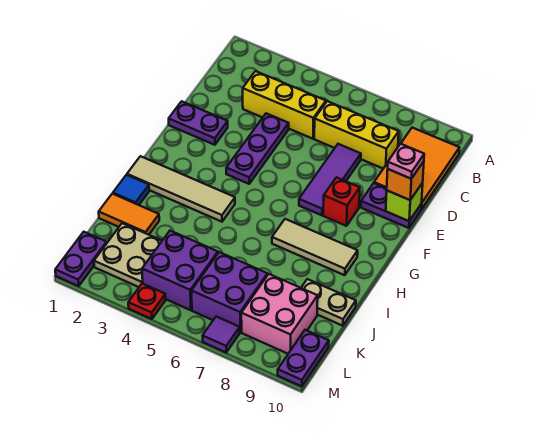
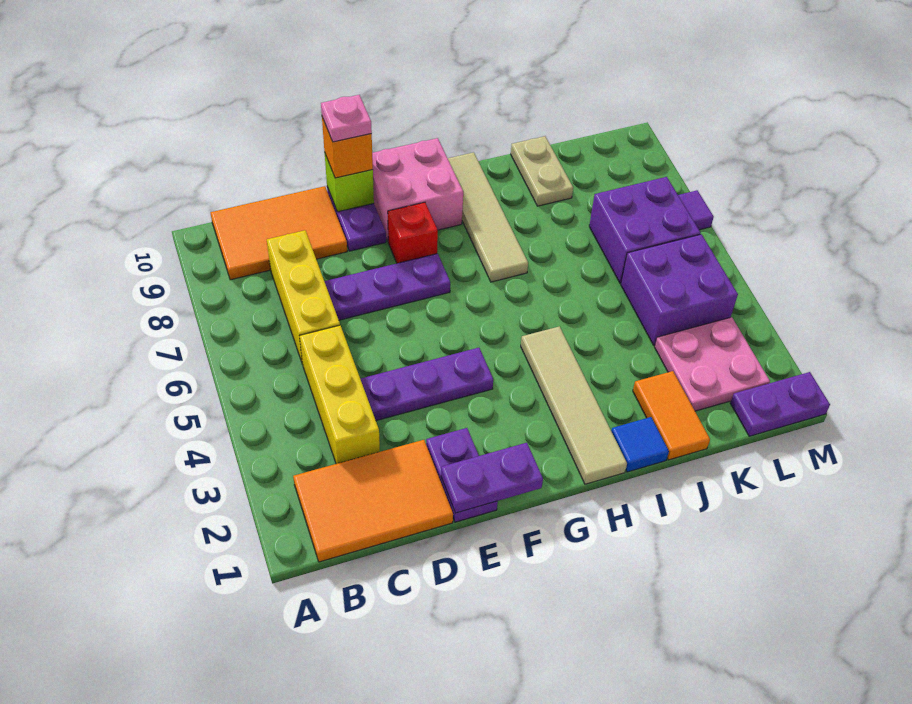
none -> orange 2x3 tile [293,440,453,562]
purple 1x3 tile [299,144,361,215] -> purple 1x3 plate [324,254,450,320]
tan 1x3 tile [272,219,358,275] -> tan 1x4 tile [448,152,528,282]
tan 2x2 plate [94,223,162,287] -> pink 2x2 plate [655,317,770,411]
pink 2x2 brick [241,274,318,354] -> pink 2x2 brick moved to [372,138,463,241]
purple 1x2 plate [278,330,329,386] -> purple 1x2 plate moved to [441,443,543,513]
red 1x1 plate [128,283,166,319] -> none

